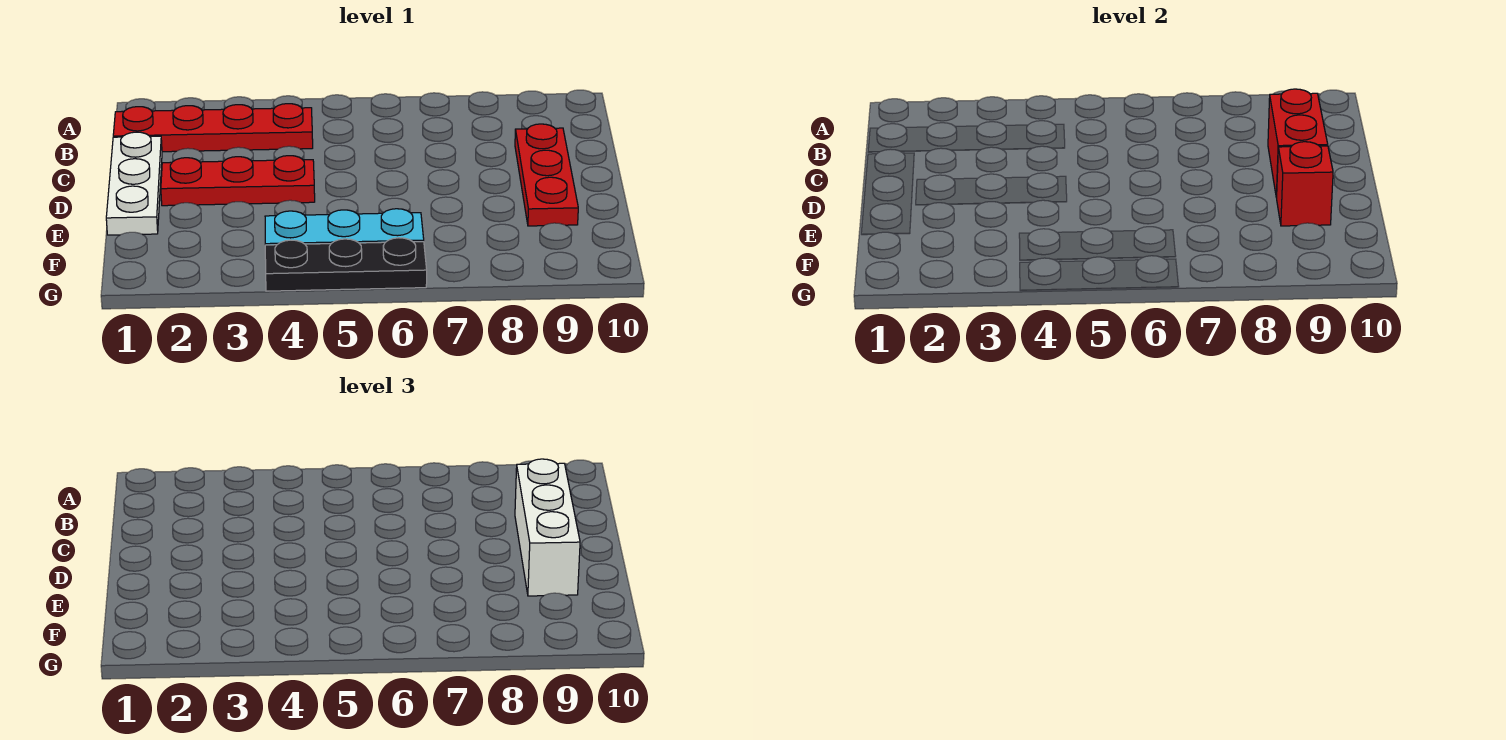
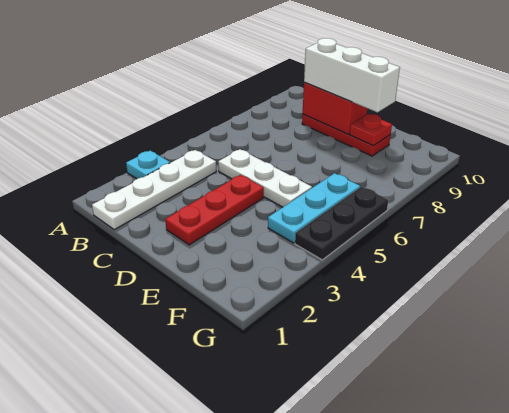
none -> cyan 1x1 plate [126,151,170,179]
red 1x4 plate [113,104,313,152] -> white 1x4 plate [92,150,216,230]
white 1x3 plate [106,132,162,235] -> white 1x3 plate moved to [218,149,312,207]
red 1x1 brick [1277,142,1333,226] -> red 1x1 plate [350,114,392,145]

